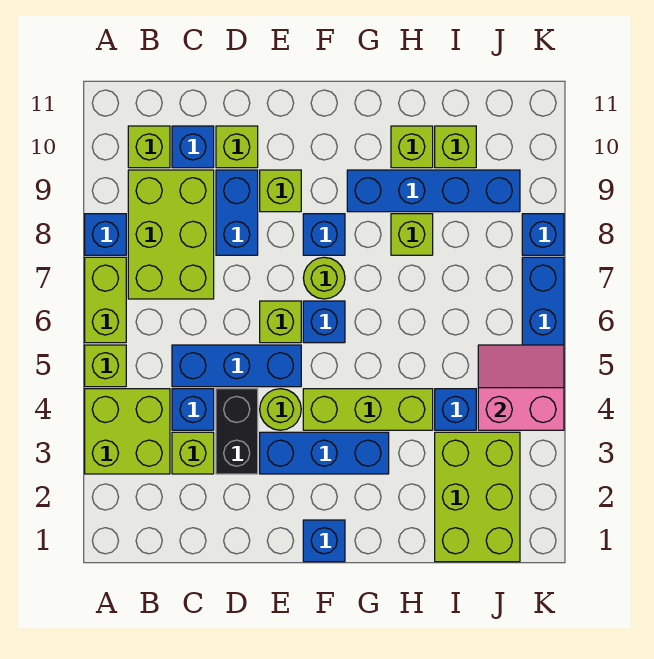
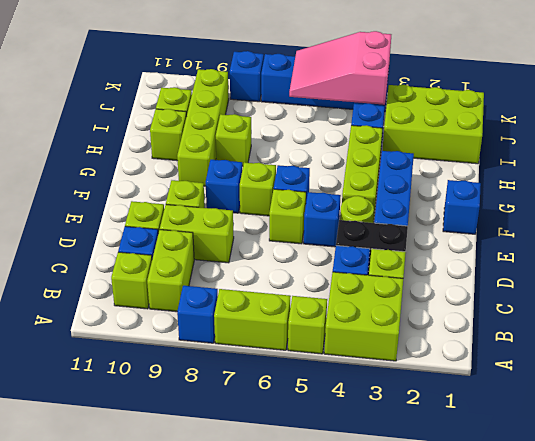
lime 2x3 brick [128,170,214,299] -> lime 1x2 brick [147,230,194,312]
blue 1x3 brick [172,345,301,387] -> blue 1x1 brick [304,192,341,247]
blue 1x2 brick [216,170,258,255] -> lime 1x2 brick [160,205,234,263]
lime 1x1 round brick [303,257,345,299] -> lime 1x1 brick [240,162,276,216]
blue 1x4 brick [347,170,520,212] -> lime 1x4 brick [177,69,229,186]
pink 2x2 slope [478,345,564,430] -> pink 2x3 slope [289,31,391,105]

